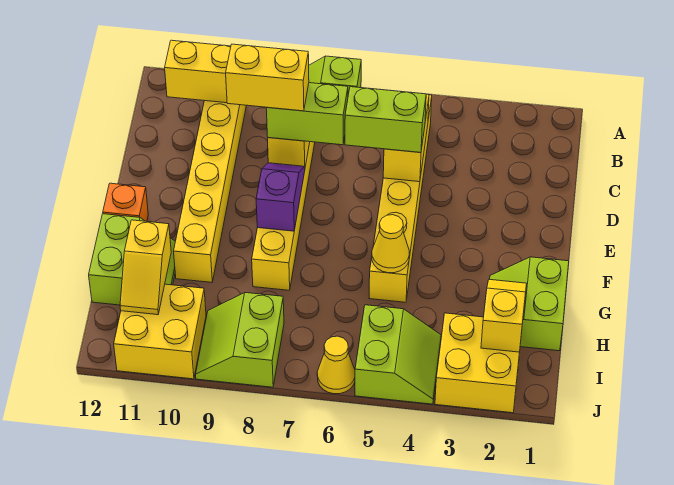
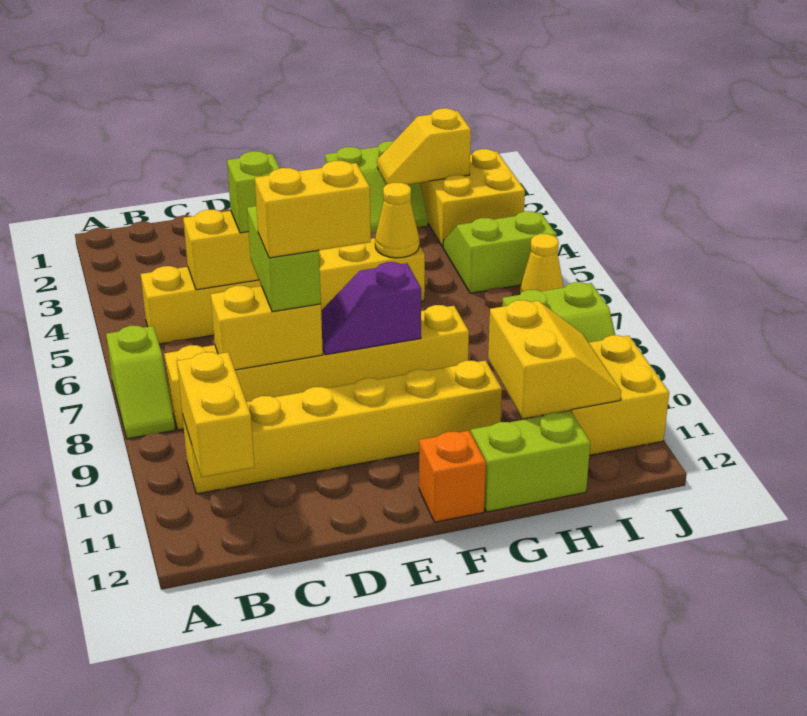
lime 1x2 brick [345,87,426,153] -> lime 1x1 brick [227,151,280,233]
yellow 1x2 brick [226,44,309,111] -> yellow 1x2 brick turned to [255,161,371,258]
yellow 1x2 slope [120,220,171,315] -> yellow 2x2 slope [488,300,621,418]

